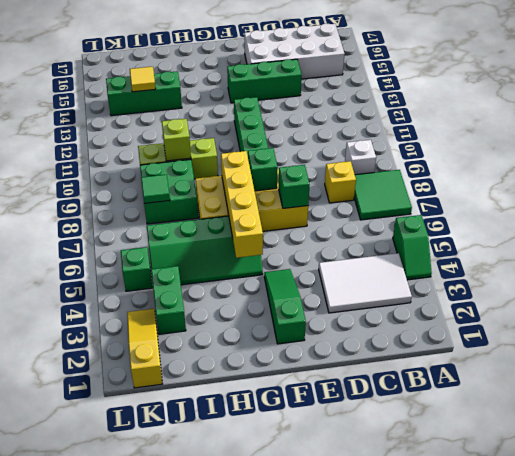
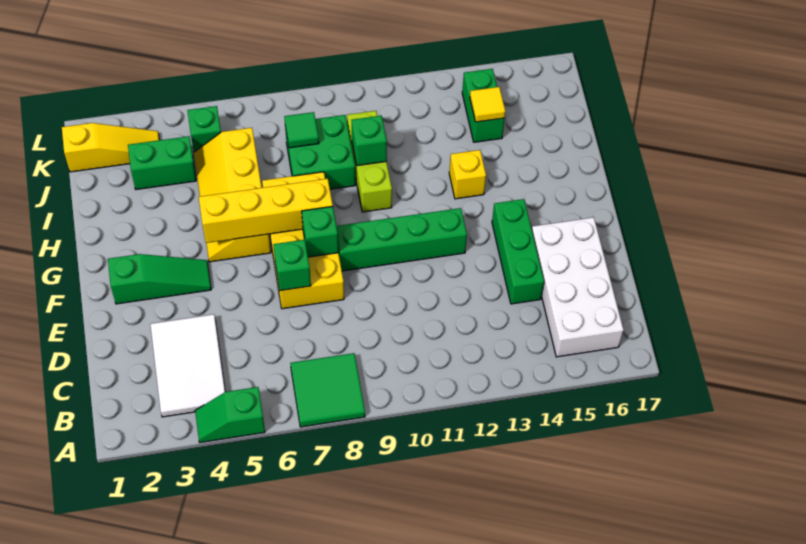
white 1x1 brick [345,140,376,175] -> none
yellow 1x1 brick [325,161,356,203] -> yellow 1x1 brick moved to [449,150,486,199]
green 2x4 slope [147,216,263,285] -> yellow 2x4 slope [194,128,271,262]
lime 1x1 brick [162,119,191,161] -> green 1x1 brick [352,116,387,166]
green 1x3 brick [106,71,182,116] -> green 1x2 brick [462,69,505,142]

